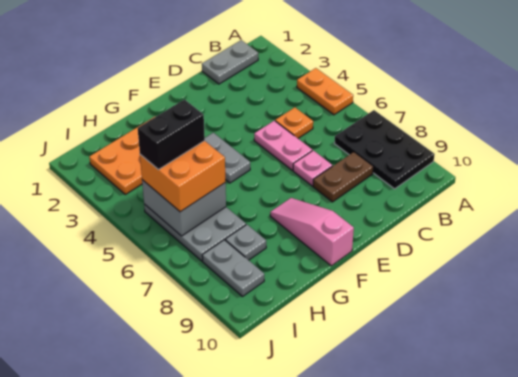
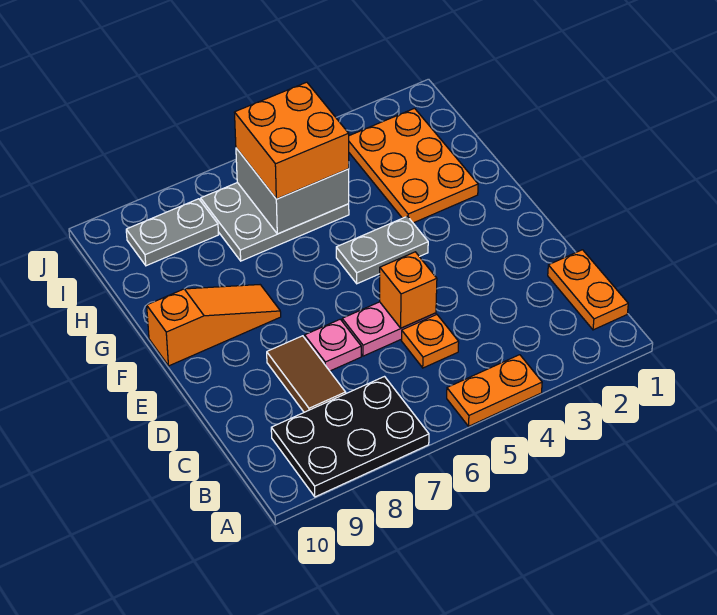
grey 1x2 plate [202,40,258,84] -> orange 1x2 plate [548,250,628,330]
brown 1x2 plate [313,152,373,202] -> brown 1x2 tile [267,336,346,412]
none -> orange 1x1 brick [380,252,437,328]
pink 1x3 slope [270,198,354,266] -> orange 1x3 slope [147,285,281,366]
black 1x2 brick [138,99,205,170] -> none
grey 1x1 plate [225,225,266,260] -> none

